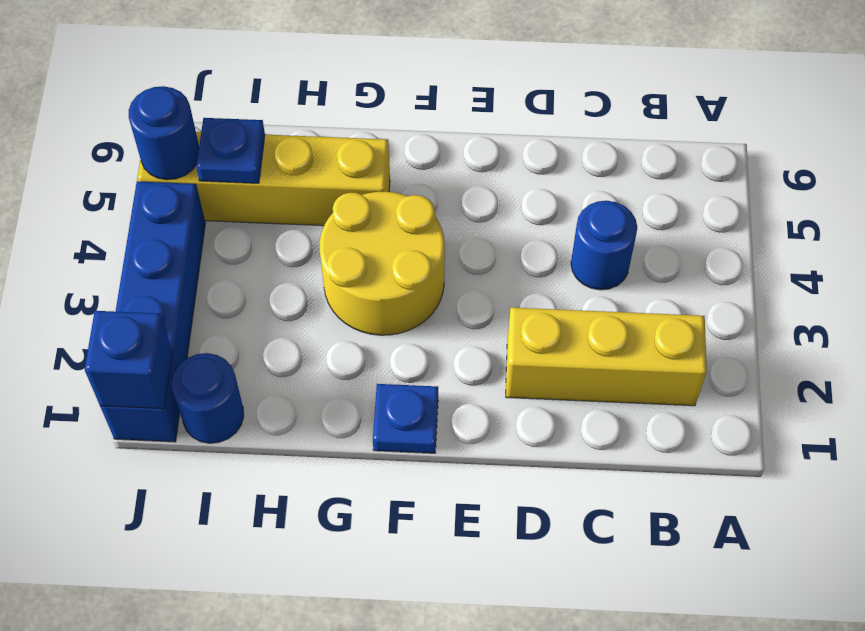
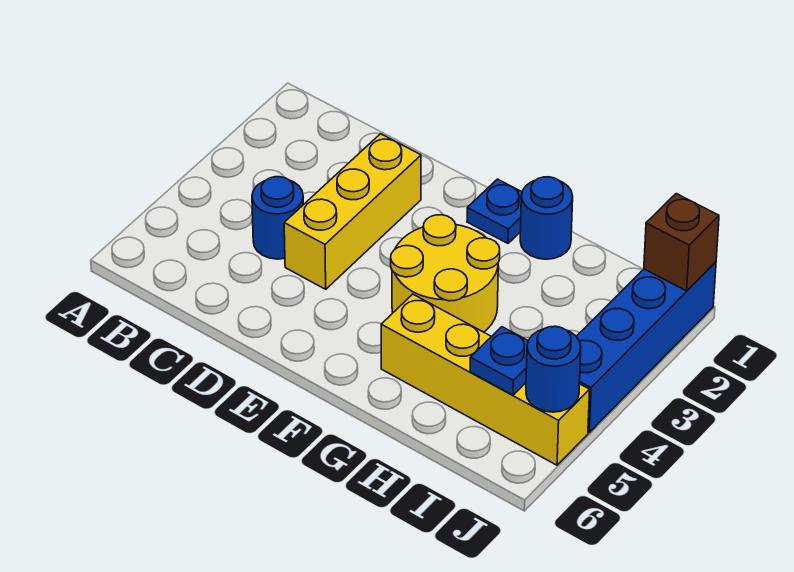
yellow 1x3 brick [506,308,707,406] -> yellow 1x3 brick turned to [284,134,421,289]
blue 1x1 round brick [172,353,244,443] -> blue 1x1 round brick moved to [520,177,573,259]
blue 1x1 brick [85,311,172,409] -> brown 1x1 brick [644,194,719,291]

